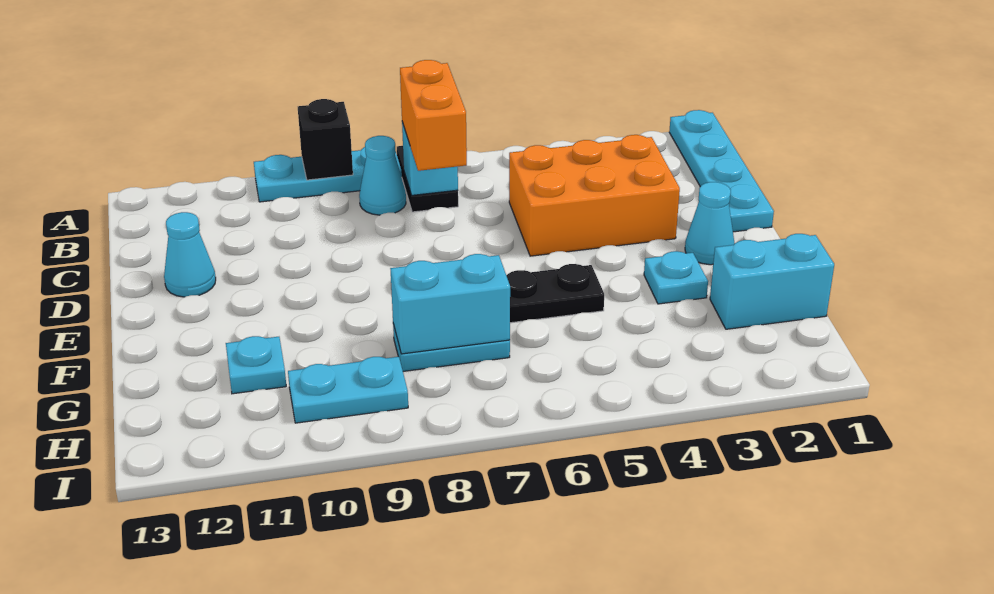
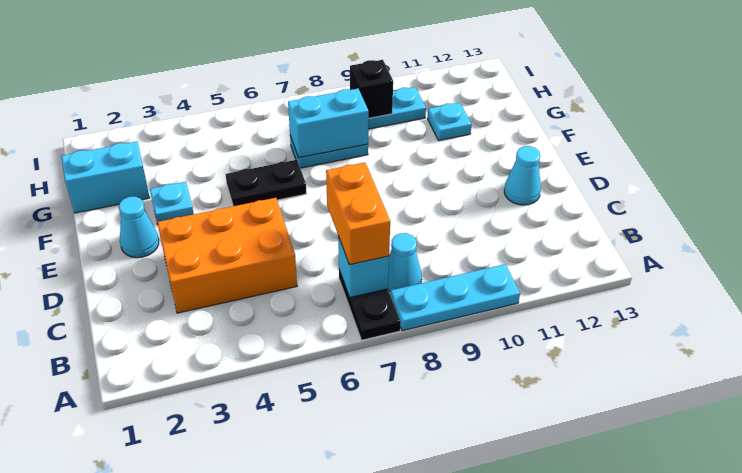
cyan 1x4 plate [669,110,774,232] -> none
black 1x1 brick [298,99,353,180] -> black 1x1 brick moved to [350,60,393,118]

